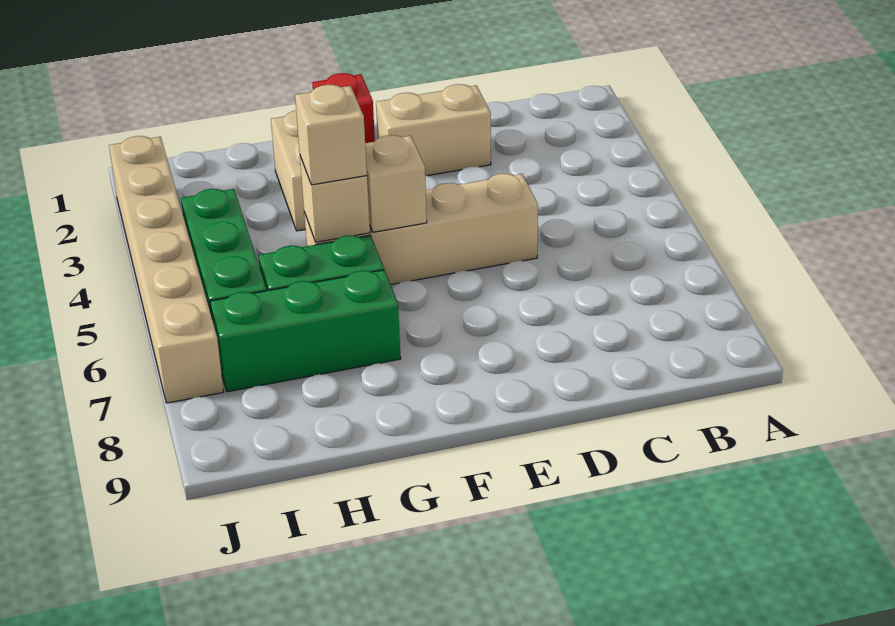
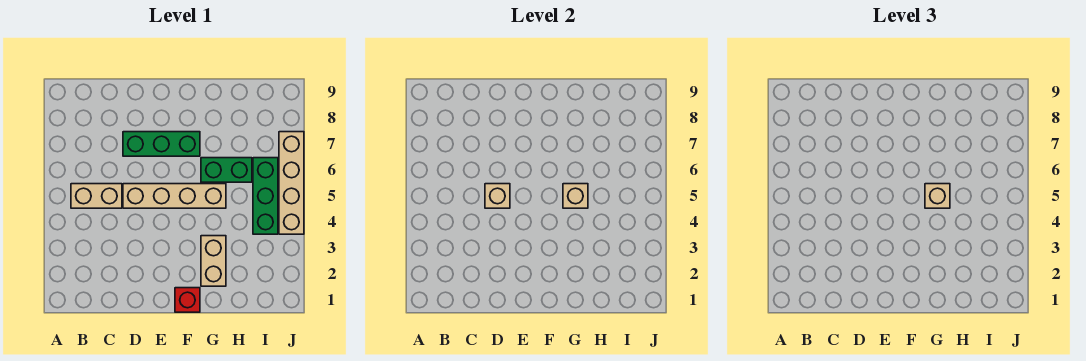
tan 1x2 brick [376,84,491,176] -> tan 1x2 brick moved to [71,184,122,208]
tan 1x1 brick [365,135,427,232] -> tan 1x1 brick moved to [485,184,510,208]
green 1x3 brick [210,270,401,392] -> green 1x3 brick moved to [123,132,200,156]
tan 1x6 brick [109,136,224,403] -> tan 1x4 brick [279,132,304,234]

